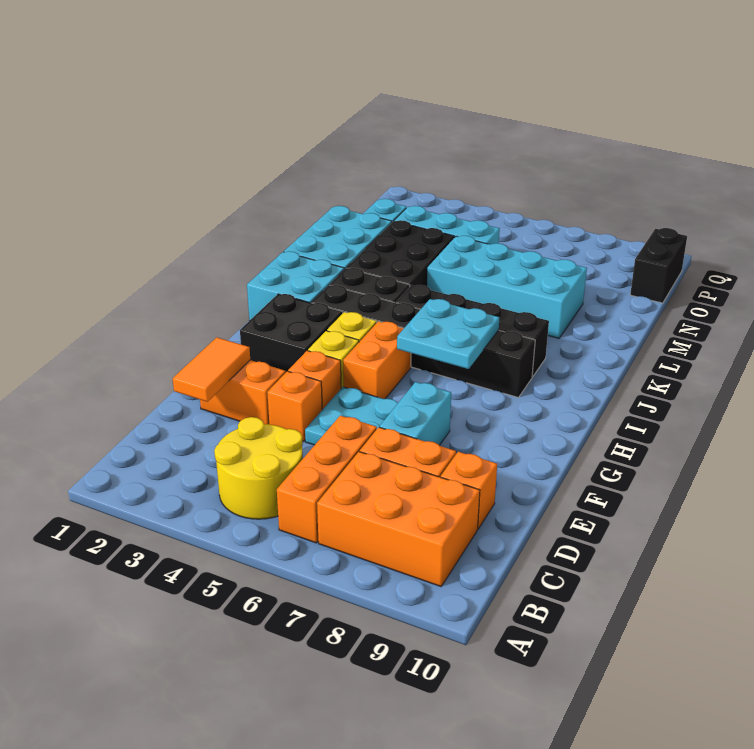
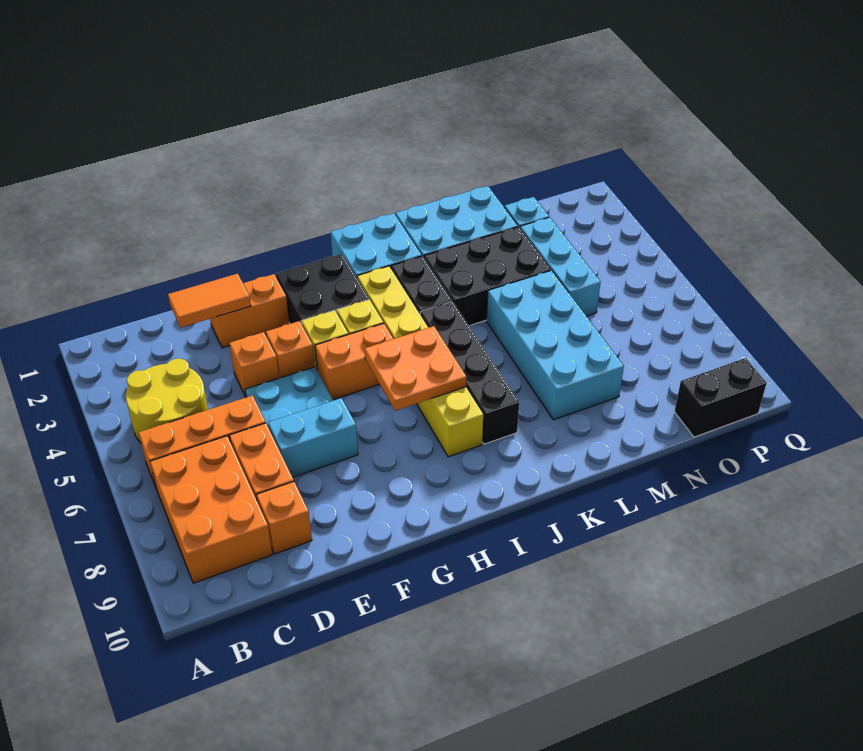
orange 1x2 brick [200,360,286,424] -> orange 1x2 brick turned to [210,274,289,348]
cyan 2x2 plate [397,299,500,369] -> orange 2x2 plate [365,326,466,411]
black 1x6 brick [312,285,535,398] -> yellow 1x6 brick [357,266,483,457]

